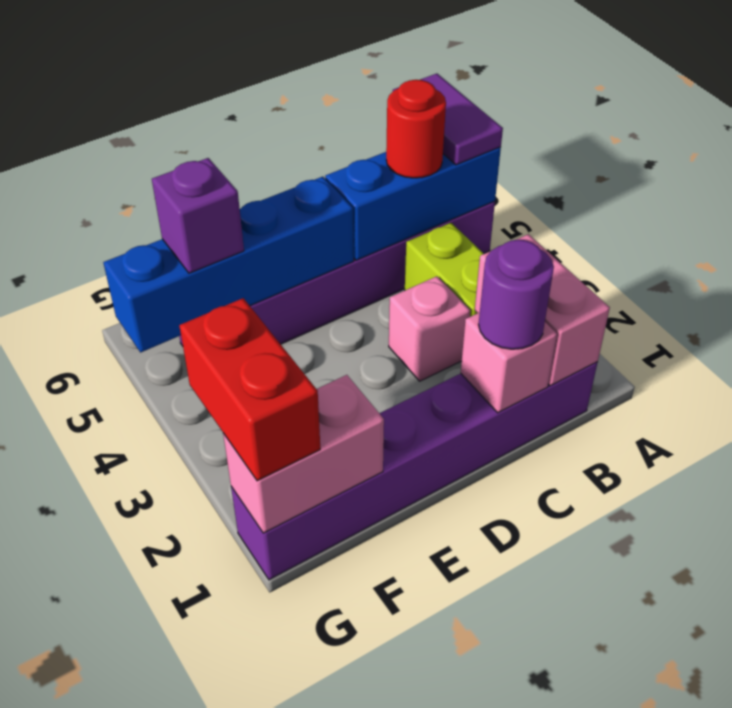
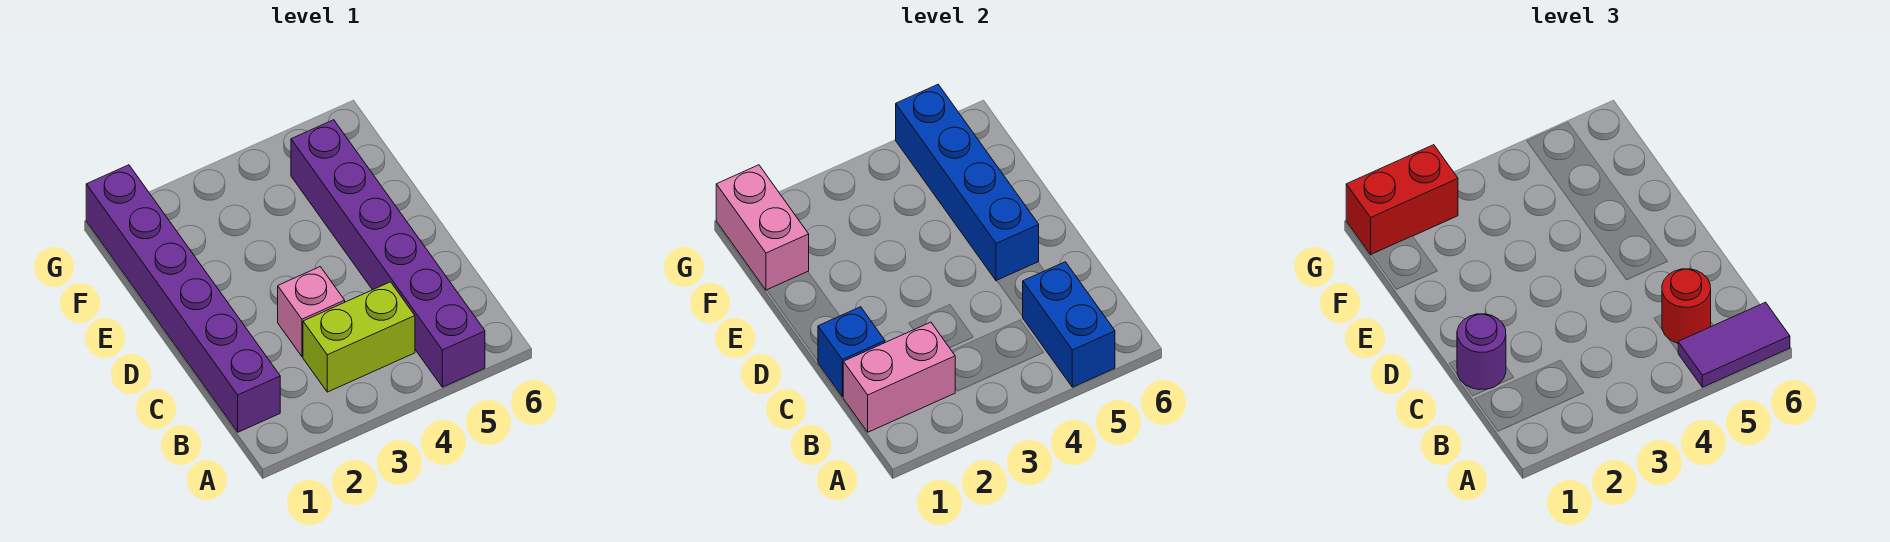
blue 1x3 brick [325,147,501,260] -> blue 1x2 brick [1023,262,1115,387]
pink 1x1 brick [461,312,557,413] -> blue 1x1 brick [818,307,885,397]
purple 1x1 brick [152,158,244,273] -> none

